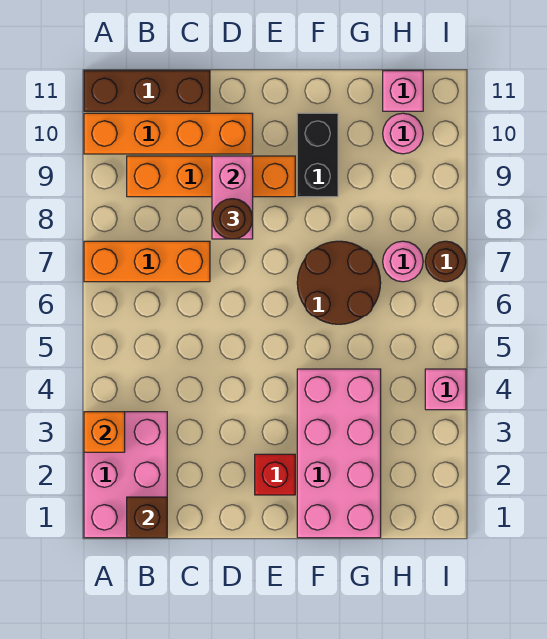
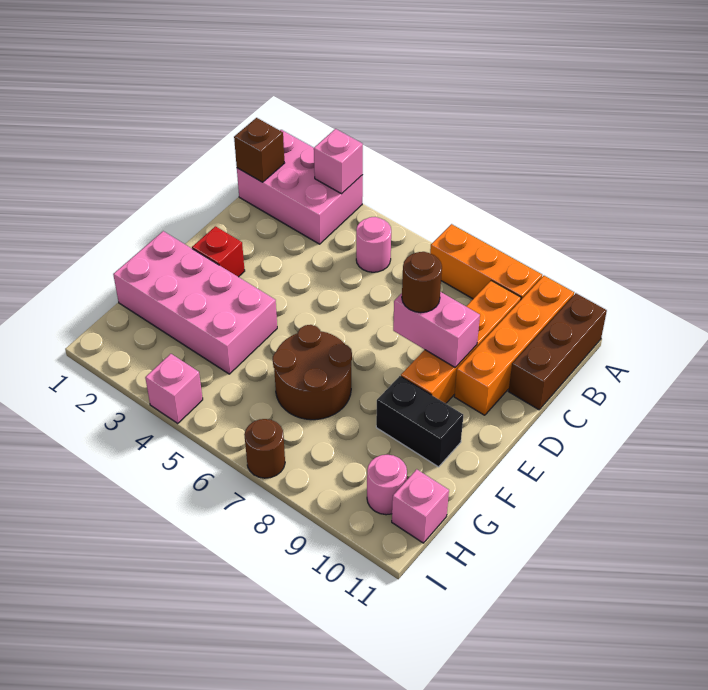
orange 1x1 brick [84,412,125,452] -> pink 1x1 brick [314,129,363,194]
orange 1x3 brick [84,241,210,282] -> orange 1x3 brick turned to [430,224,542,299]
pink 1x1 round brick [383,241,423,282] -> pink 1x1 round brick moved to [356,217,391,272]

